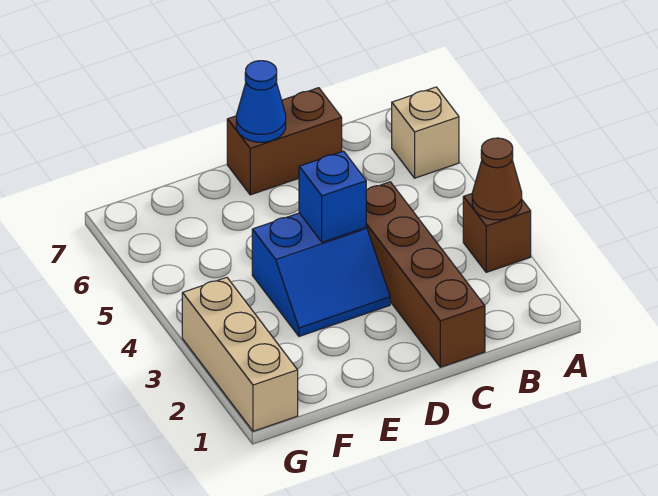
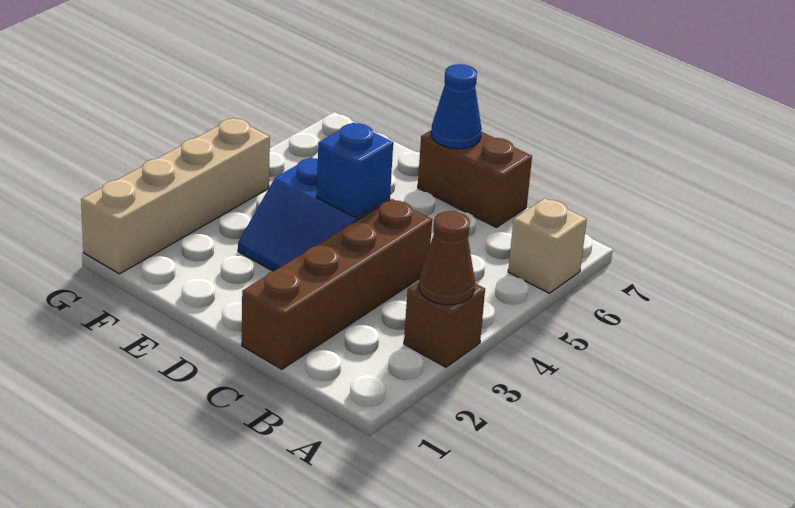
tan 1x3 brick [182,277,298,431] -> tan 1x4 brick [81,118,270,274]

